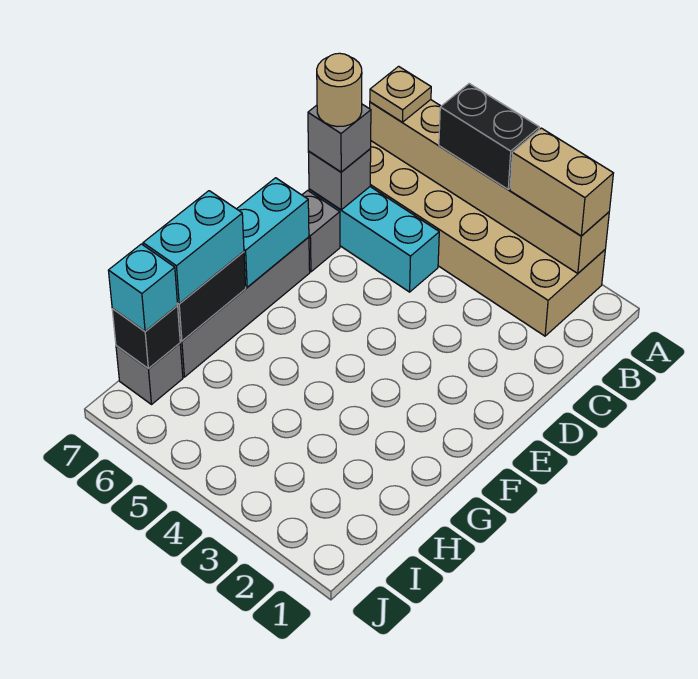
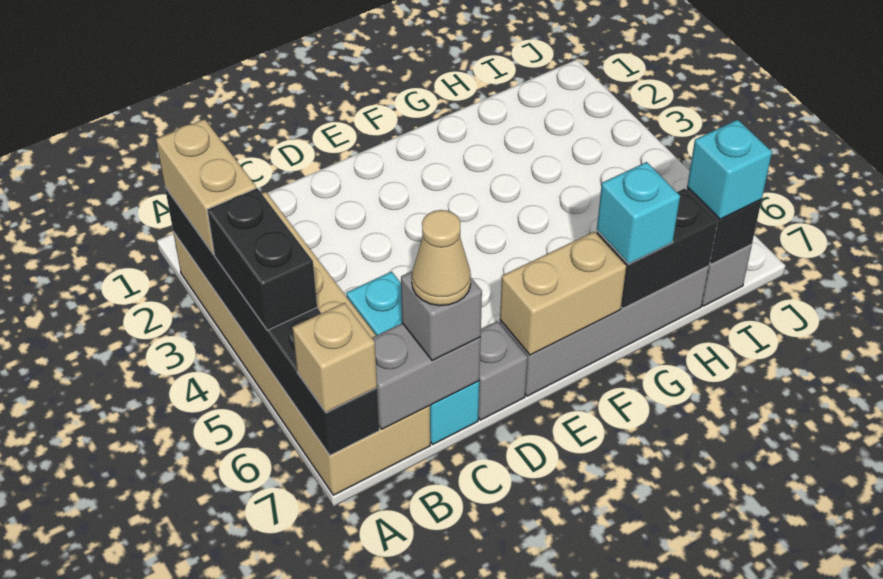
tan 1x6 brick [370,100,609,273] -> black 1x6 brick [165,187,379,455]
tan 1x1 plate [370,66,431,122] -> tan 1x1 brick [292,303,377,413]
grey 1x1 brick [308,149,371,210] -> grey 1x2 brick [372,323,481,429]
tan 1x1 round brick [317,53,362,127] -> tan 1x1 cone [412,210,471,306]
cyan 1x2 brick [237,178,309,287] -> tan 1x2 brick [500,232,626,355]
cyan 1x2 brick [143,191,244,304] -> cyan 1x1 brick [597,162,680,264]

